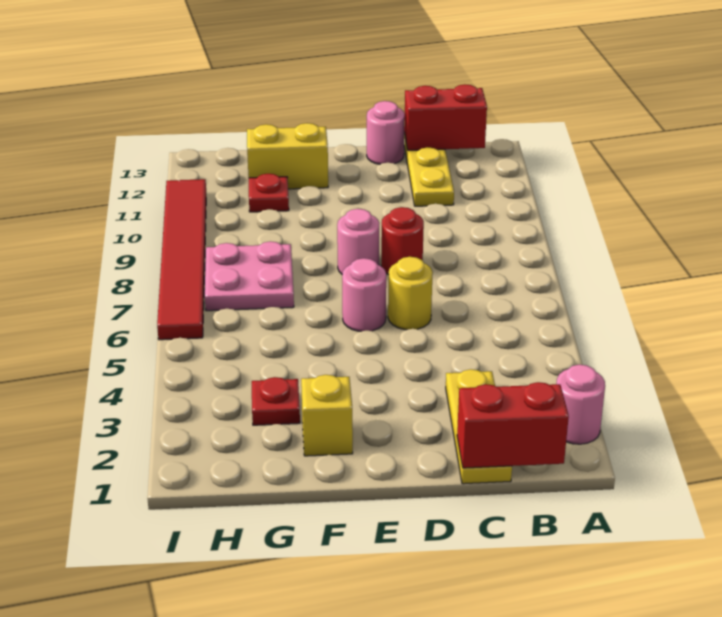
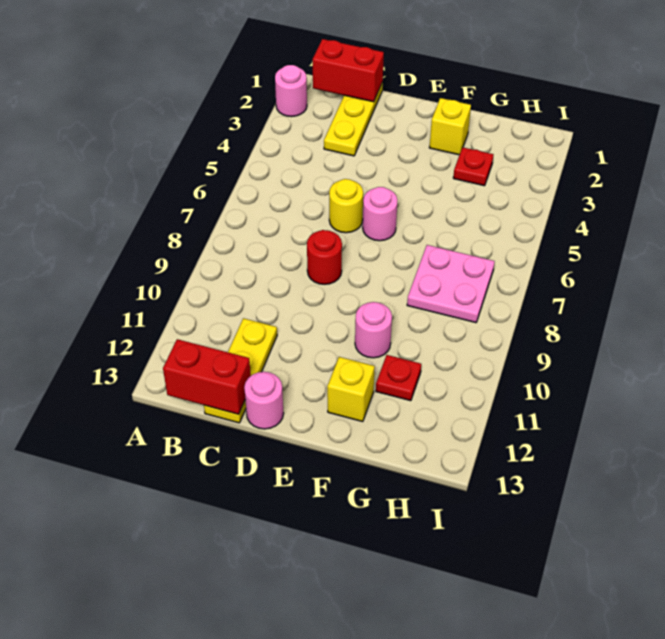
pink 1x1 round brick [337,209,379,274] -> pink 1x1 round brick moved to [355,302,392,358]
yellow 1x2 brick [247,123,328,189] -> yellow 1x1 brick [327,357,375,422]
red 1x6 tile [157,179,206,340] -> none

